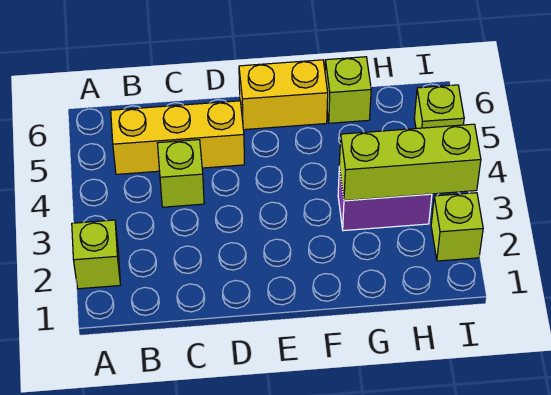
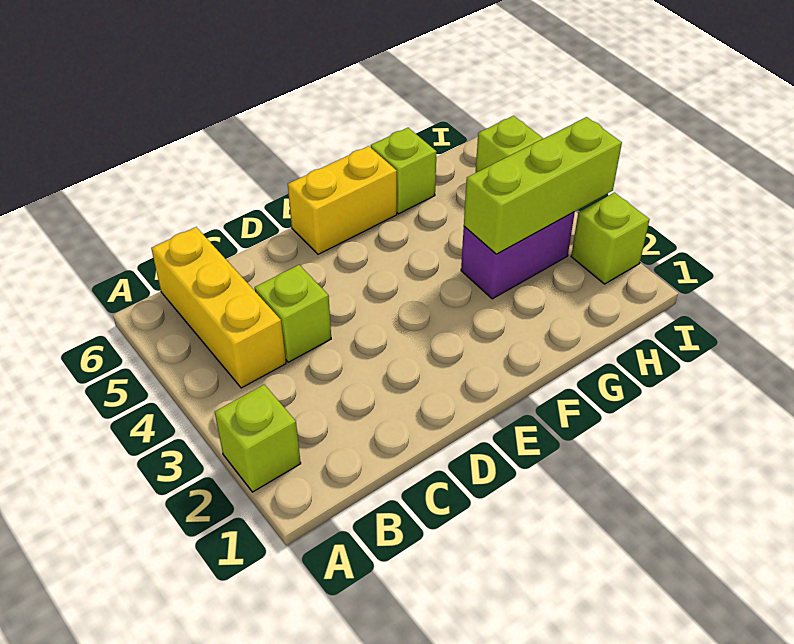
yellow 1x3 brick [111,101,245,174] -> yellow 1x3 brick turned to [151,227,286,388]

